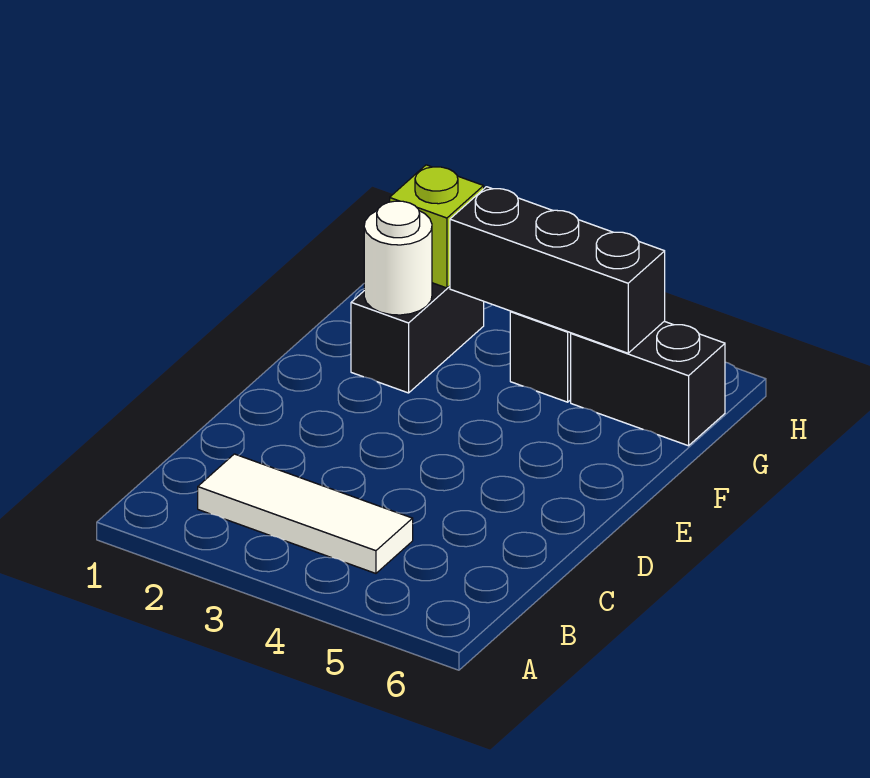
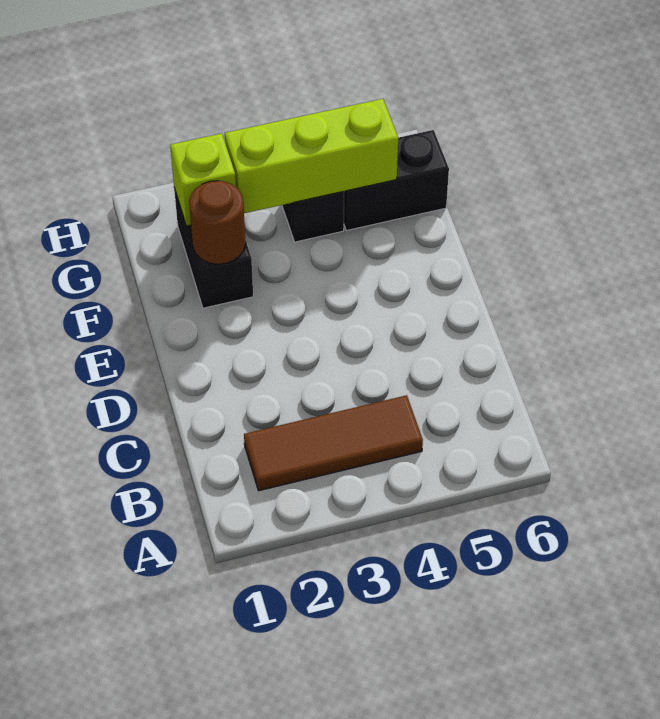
white 1x3 tile [198,454,413,573] -> brown 1x3 tile [244,395,423,491]
white 1x1 round brick [364,201,432,315] -> brown 1x1 round brick [189,181,246,264]
black 1x3 brick [450,187,665,353] -> lime 1x3 brick [225,99,398,213]

